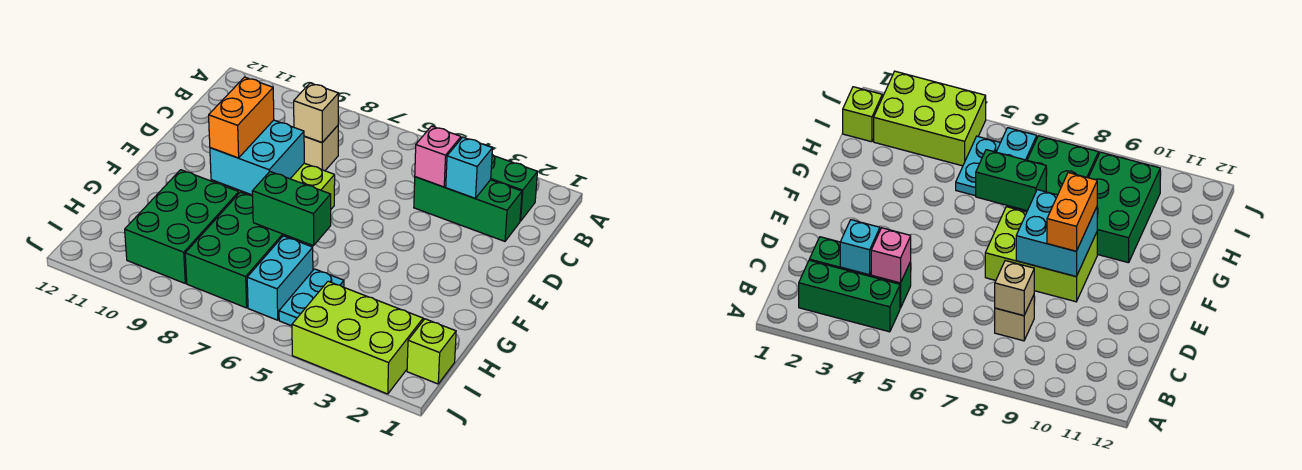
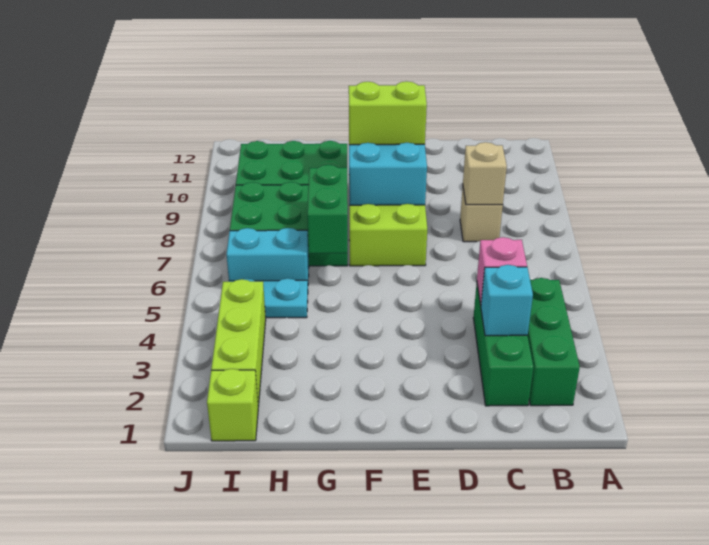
orange 1x2 brick [209,77,274,158] -> lime 1x2 brick [349,81,427,145]
lime 2x3 brick [292,281,423,394] -> lime 1x3 brick [211,279,266,407]

